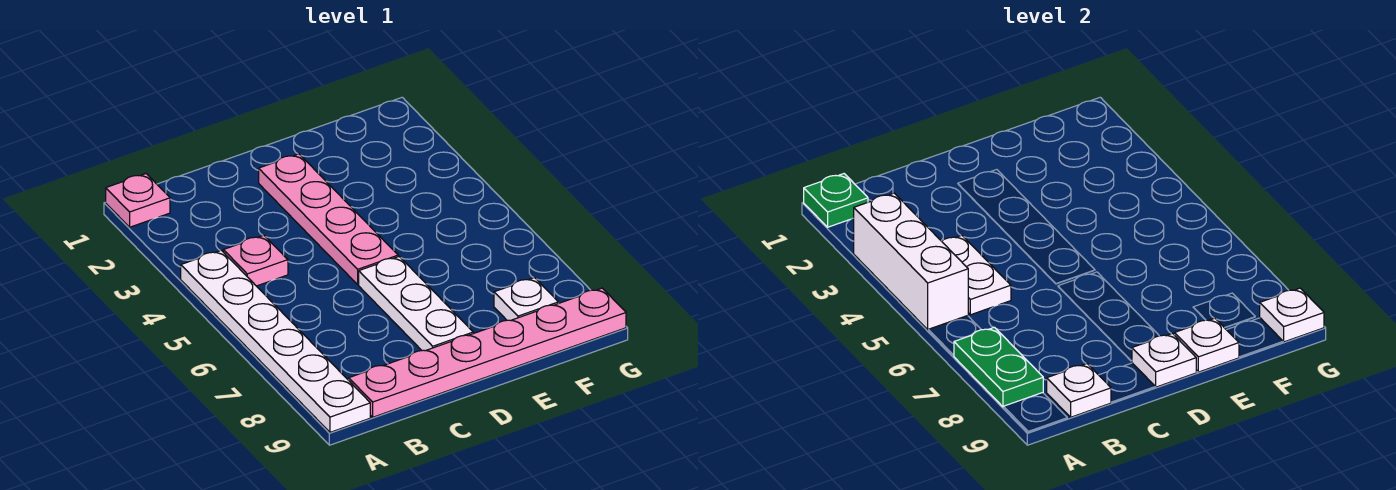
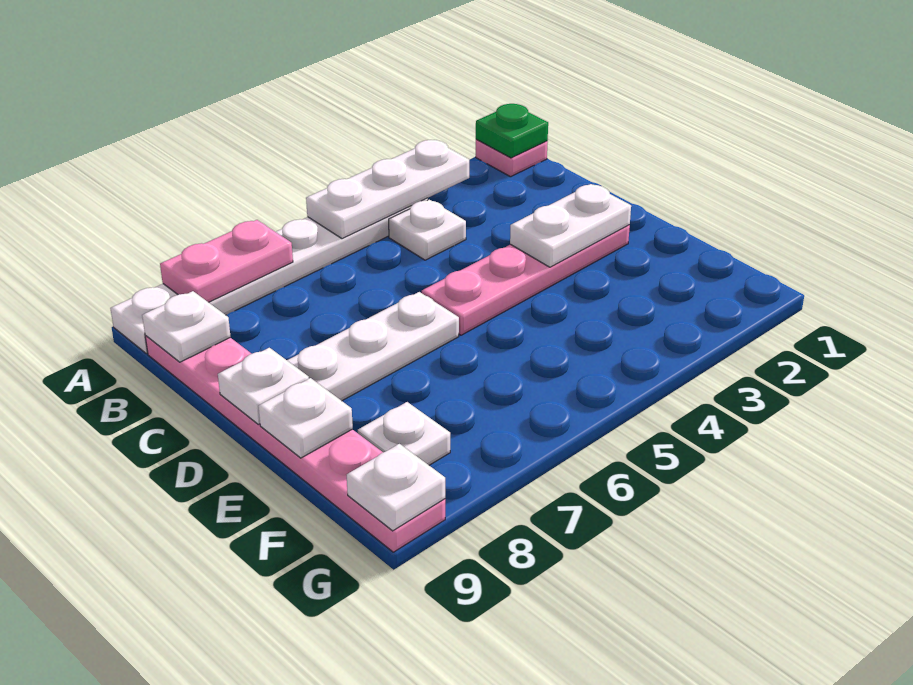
white 1x3 brick [854,193,968,330] -> white 1x3 plate [306,140,469,239]
green 1x2 plate [954,327,1043,407] -> pink 1x2 plate [160,220,293,302]
pink 1x1 plate [223,235,288,286] -> white 1x1 plate [389,200,466,260]
white 1x2 plate [942,235,1011,315] -> white 1x2 plate moved to [510,184,631,267]

